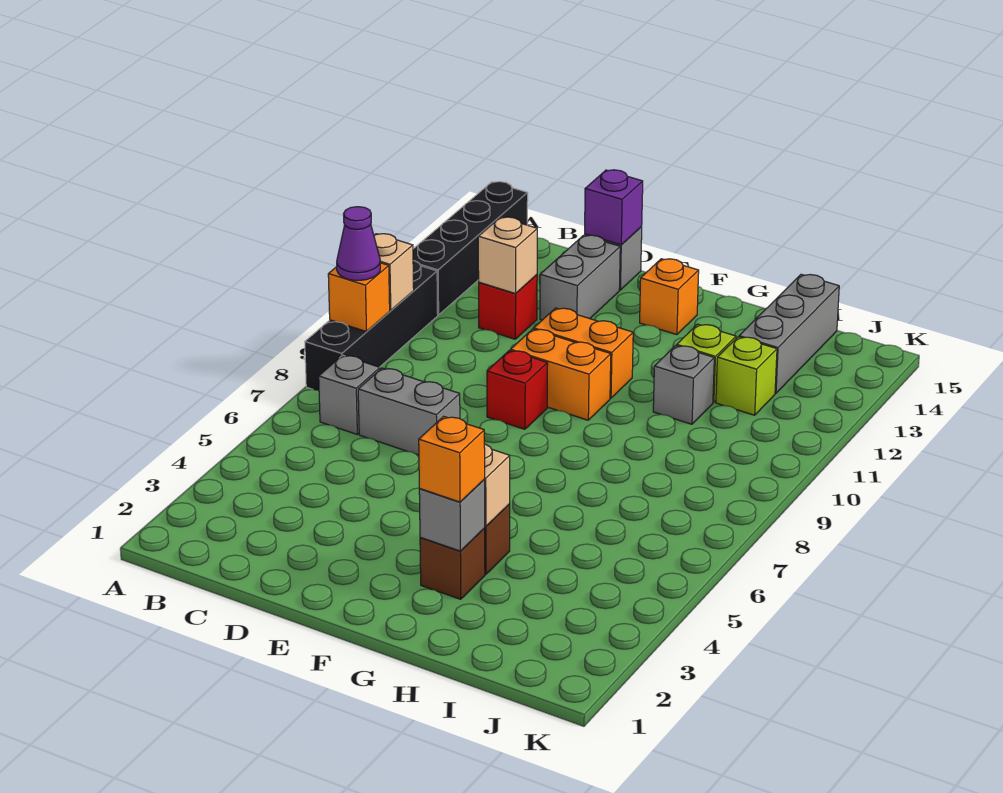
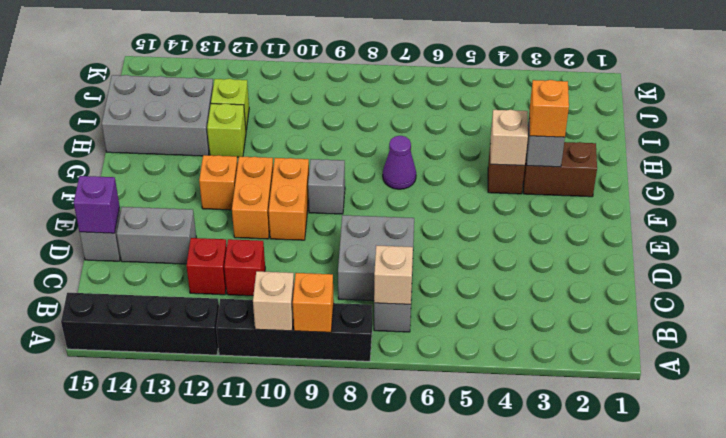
purple 1x1 cone [337,207,380,280] -> purple 1x1 cone moved to [383,136,416,189]
grey 1x2 brick [358,368,460,455] -> grey 2x2 brick [338,215,414,301]
tan 1x1 brick [478,217,537,294] -> tan 1x1 brick moved to [374,245,413,304]
red 1x1 brick [487,350,548,429] -> red 1x1 brick moved to [224,239,265,296]
orange 1x1 brick [640,259,699,335] -> orange 1x1 brick moved to [199,155,238,210]
brown 1x1 brick [420,528,485,599] -> brown 1x2 brick [523,142,597,197]
grey 1x1 brick [653,346,714,424] -> grey 1x1 brick moved to [308,159,345,214]
grey 1x3 brick [739,274,839,393] -> grey 2x3 brick [102,75,213,156]

